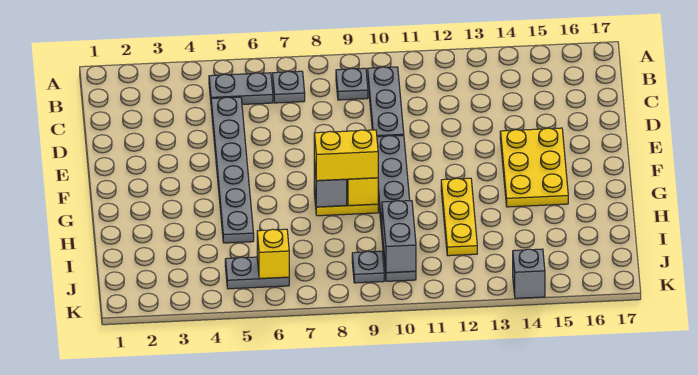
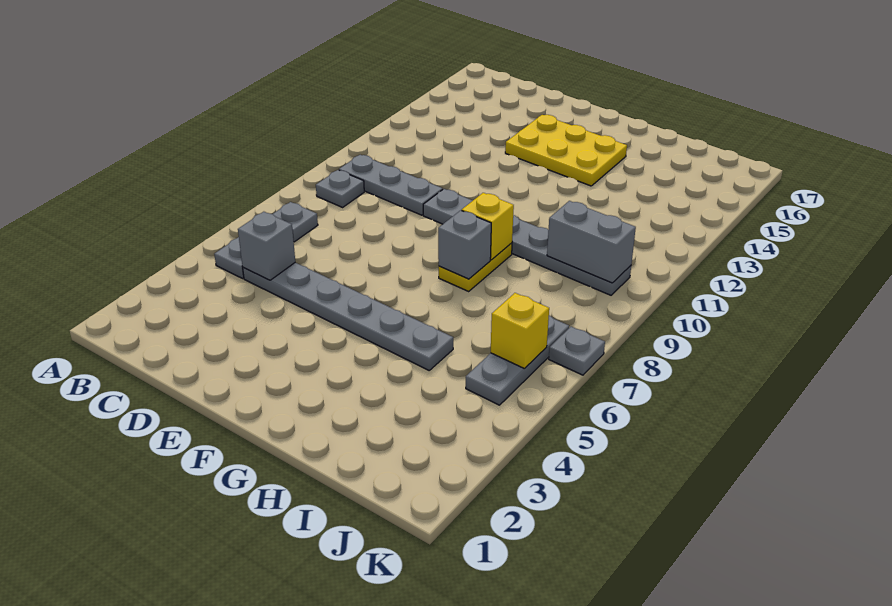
yellow 1x2 brick [314,130,378,181] -> none
yellow 1x3 plate [441,178,477,256] -> none
grey 1x2 plate [225,257,289,289] -> grey 1x3 plate [466,315,569,405]
grey 1x1 plate [352,251,384,283] -> grey 1x1 plate moved to [549,327,605,375]
grey 1x1 brick [513,249,545,298] -> grey 1x1 brick moved to [238,212,295,280]

